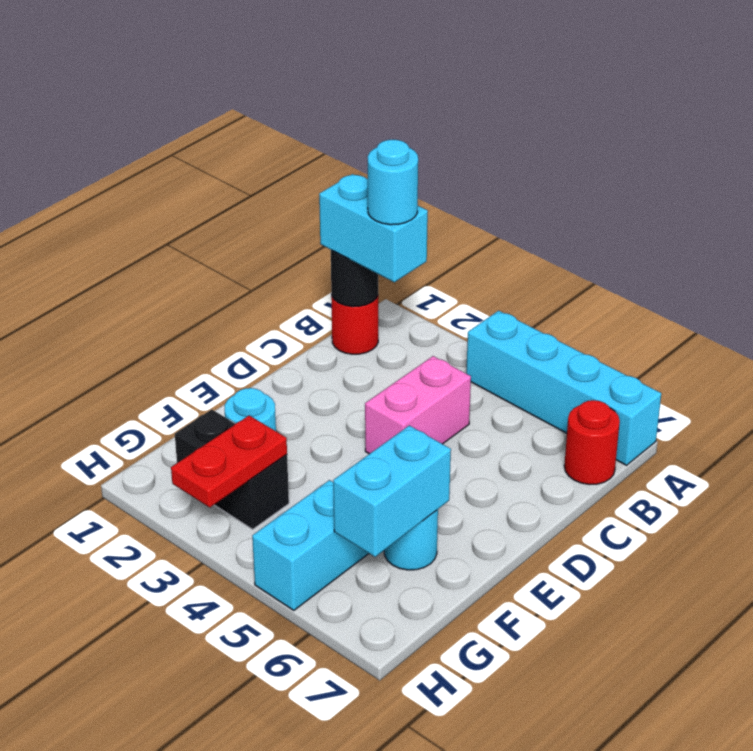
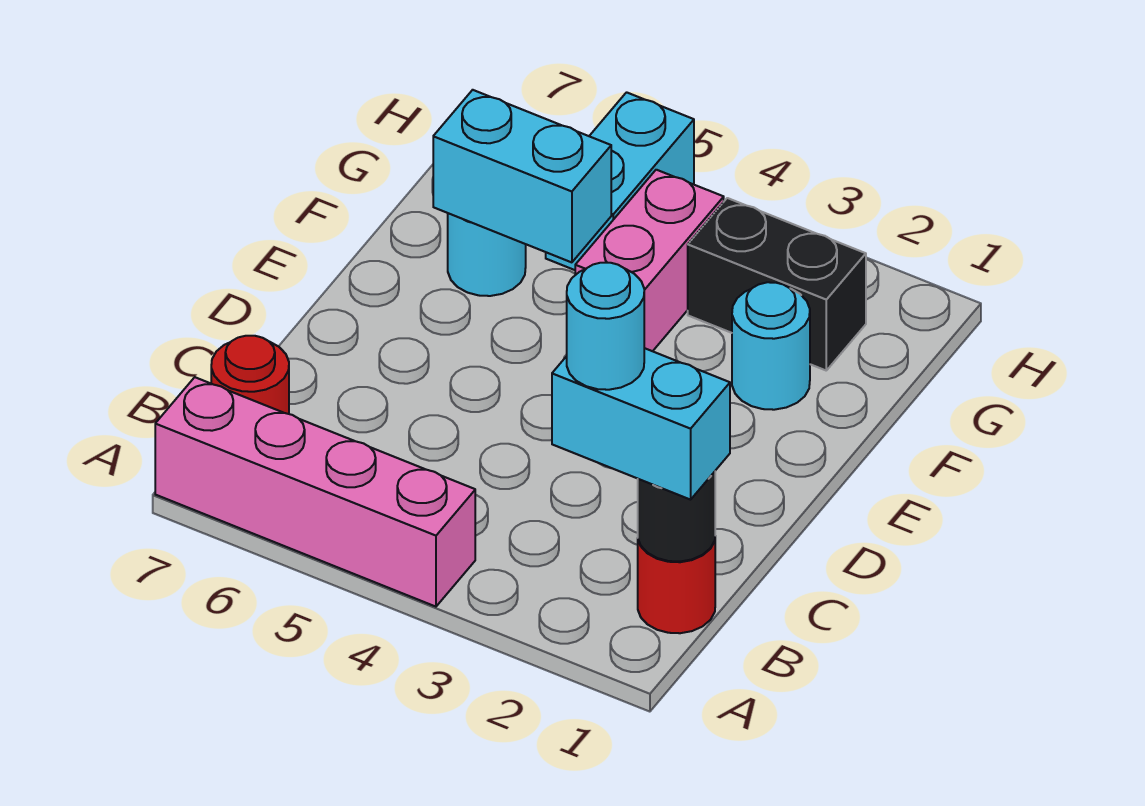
cyan 1x4 brick [466,311,661,465] -> pink 1x4 brick [155,377,475,607]
pink 1x2 brick [365,356,471,454] -> pink 1x2 brick moved to [575,170,724,351]
cyan 1x2 brick [333,425,451,557] -> cyan 1x2 brick turned to [433,90,611,262]
red 1x2 plate [171,416,287,507] -> none

